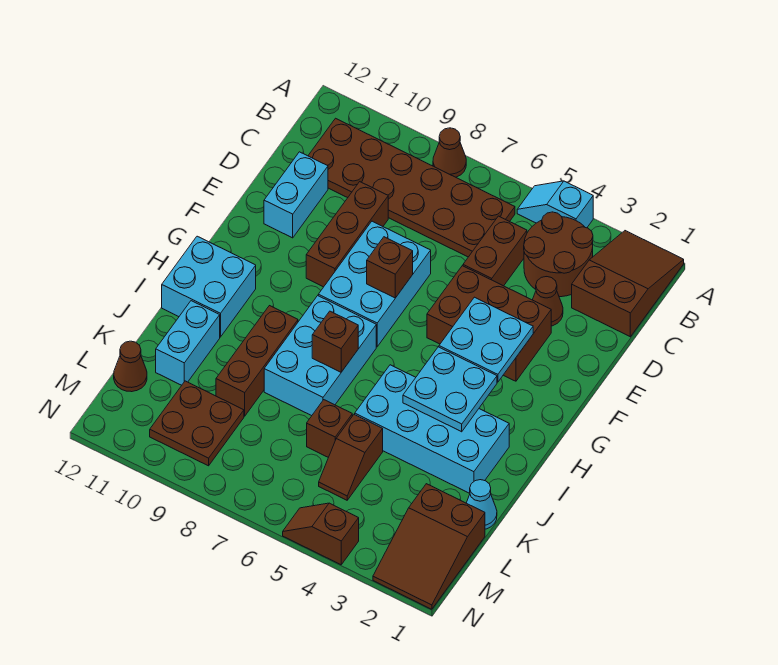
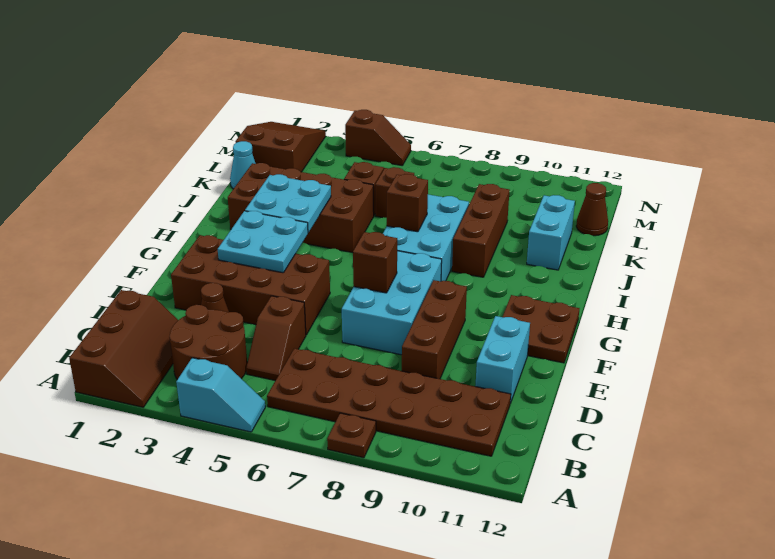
brown 2x3 slope [572,231,684,337] -> brown 2x3 slope turned to [69,290,178,407]
brown 1x1 cone [433,128,466,177] -> brown 1x1 plate [327,413,376,458]
brown 1x2 brick [463,216,527,286] -> brown 1x2 slope [246,296,306,381]
brown 2x3 brick [427,266,551,381] -> brown 2x4 brick [171,235,330,335]
cyan 2x2 brick [162,236,256,337] -> none
cyan 2x4 brick [355,365,509,493] -> brown 2x4 brick [228,163,374,253]
brown 2x2 plate [150,381,244,466] -> brown 2x2 plate moved to [503,295,580,363]

